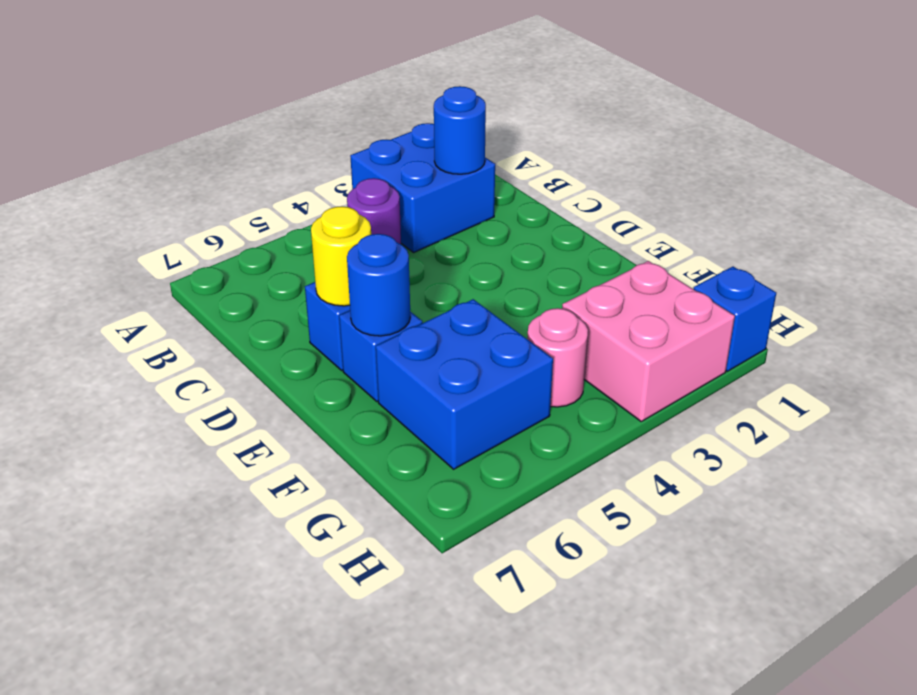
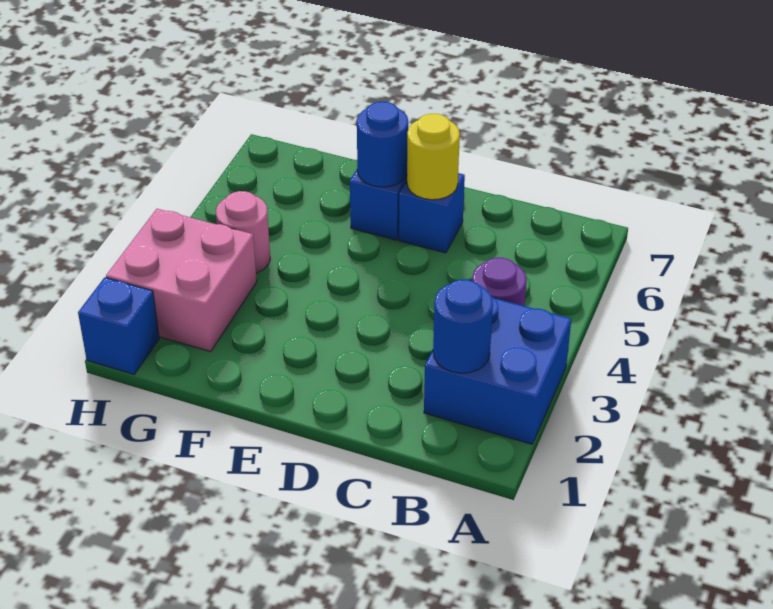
blue 2x2 brick [376,299,553,469] -> none

